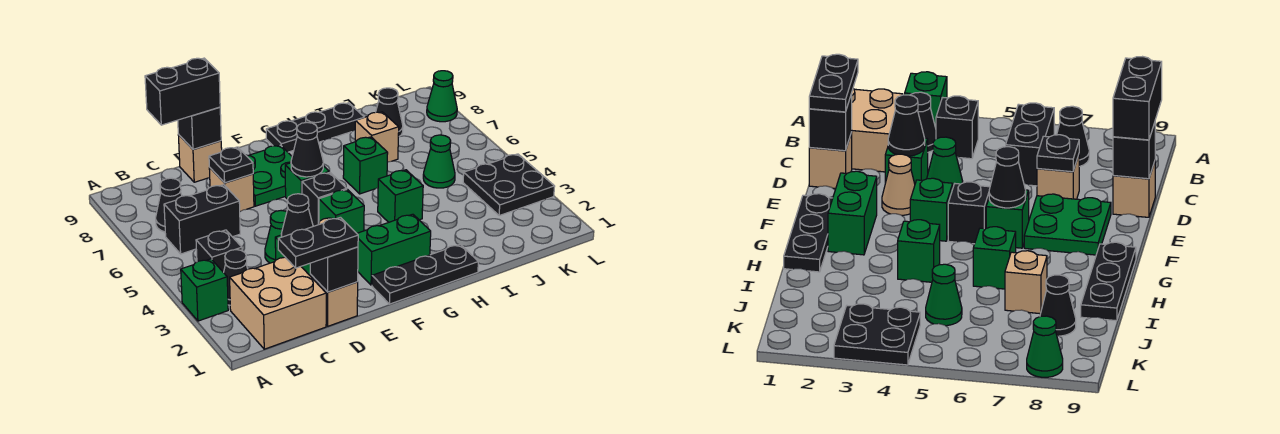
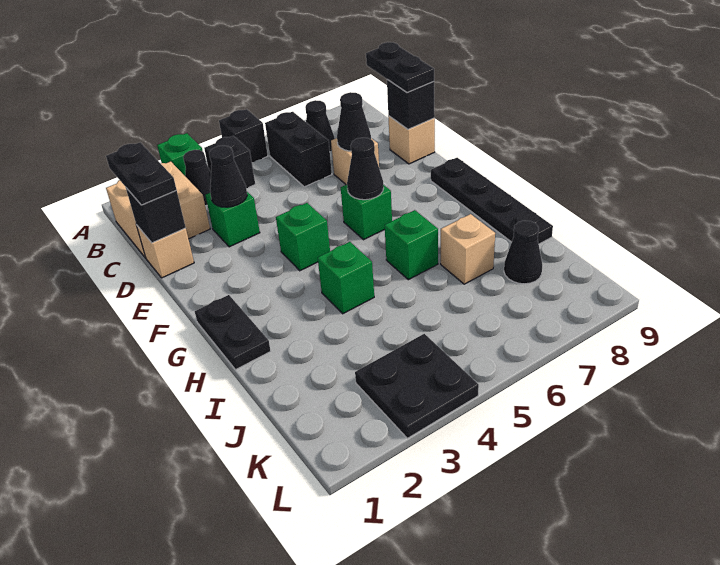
black 1x2 brick [145,58,220,125] -> black 1x2 plate [366,42,434,93]
green 1x1 cone [265,211,287,263] -> none
black 1x1 plate [209,147,253,183] -> black 1x1 cone [337,92,371,151]
tan 1x1 cone [882,154,915,216] -> none
green 2x2 plate [246,145,292,206] -> none
black 1x3 plate [372,244,478,304] -> black 1x2 plate [195,295,271,370]
green 1x2 brick [357,214,431,285] -> none
black 1x1 brick [302,172,347,226] -> black 1x1 brick moved to [219,109,268,163]
black 1x3 plate [266,103,364,152] -> black 1x4 plate [431,158,553,244]
green 1x1 cone [423,135,455,188] -> none
green 1x1 cone [427,71,457,122] -> none

